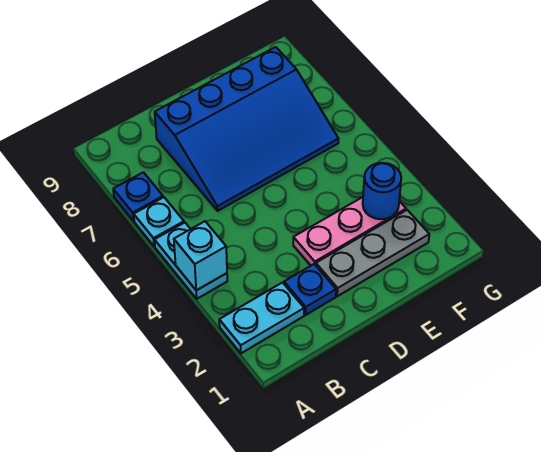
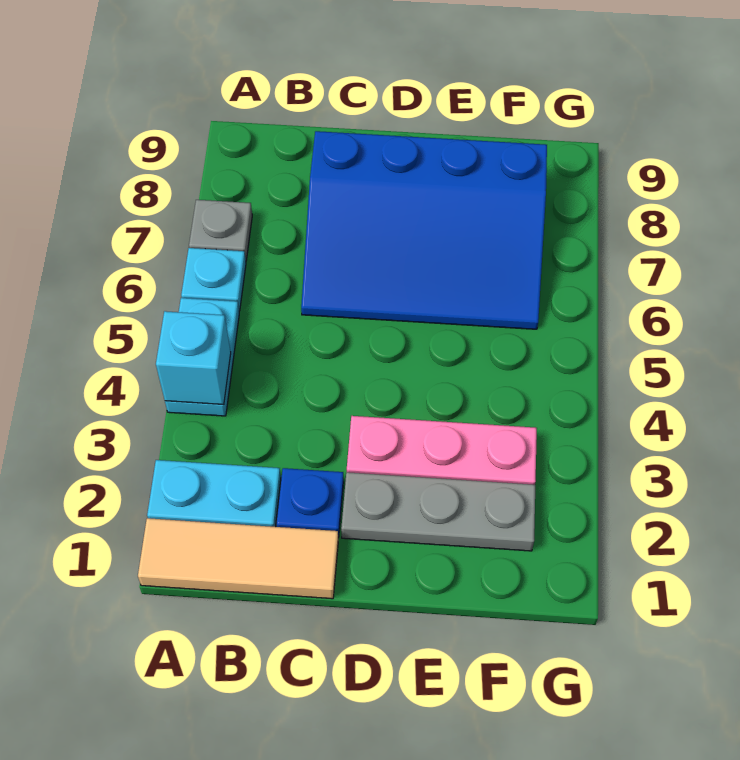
none -> tan 1x3 tile [138,518,338,599]
blue 1x1 plate [113,172,163,221] -> grey 1x1 plate [189,200,252,260]
blue 1x1 round brick [363,163,401,219] -> none

